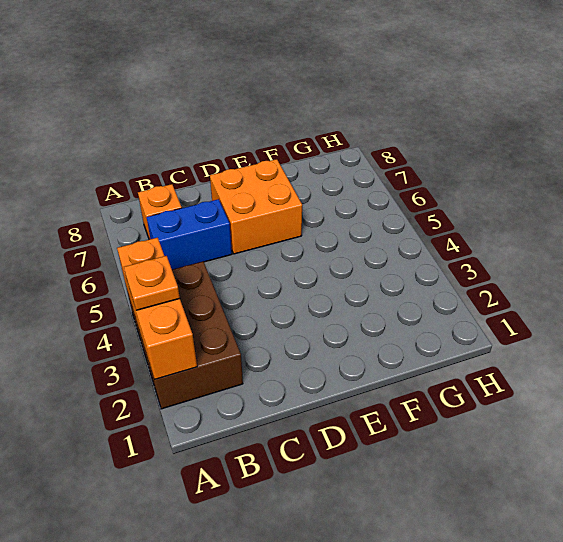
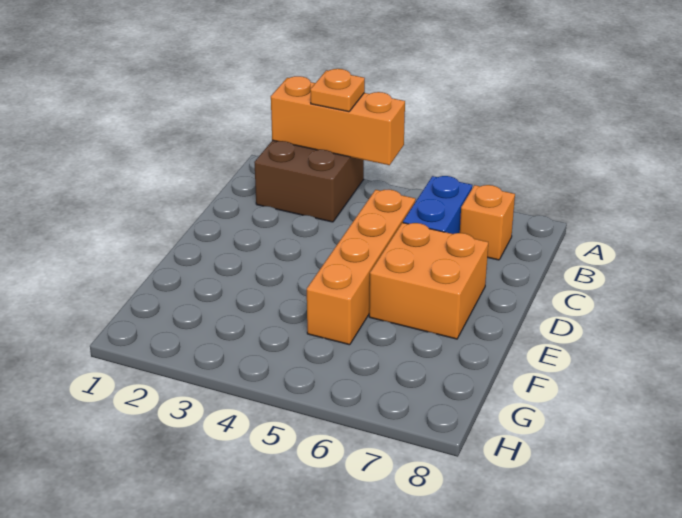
brown 2x3 brick [126,262,243,409] -> brown 2x2 brick [254,140,364,222]
none -> orange 1x4 brick [307,190,416,345]

